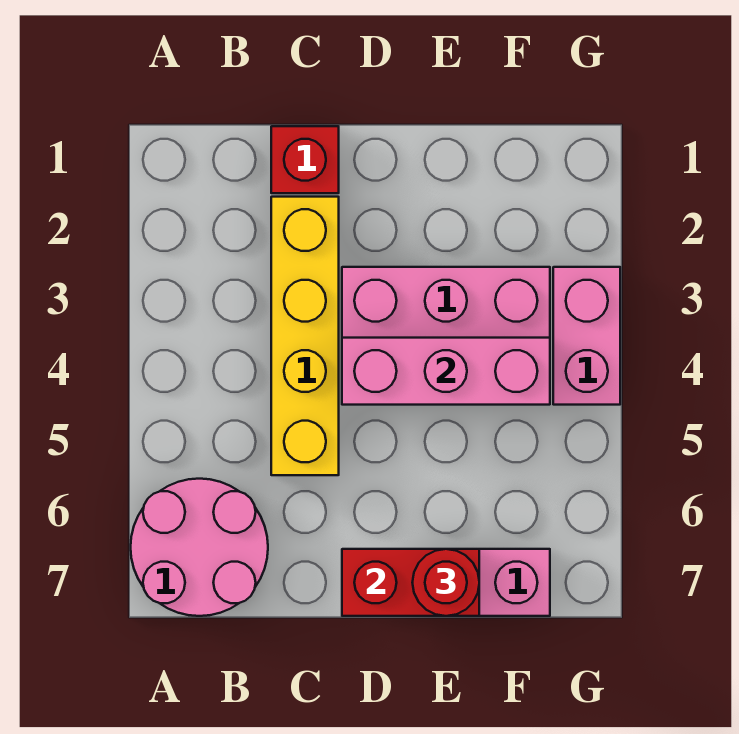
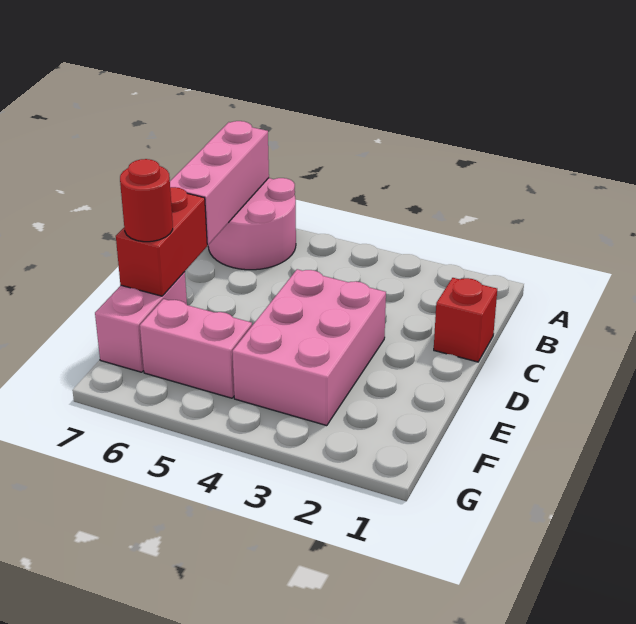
yellow 1x4 brick [271,197,339,475] -> none
pink 1x3 brick [342,338,550,405] -> pink 1x3 brick moved to [170,121,269,245]
pink 1x2 brick [553,267,620,405] -> pink 1x2 brick moved to [140,299,252,398]

